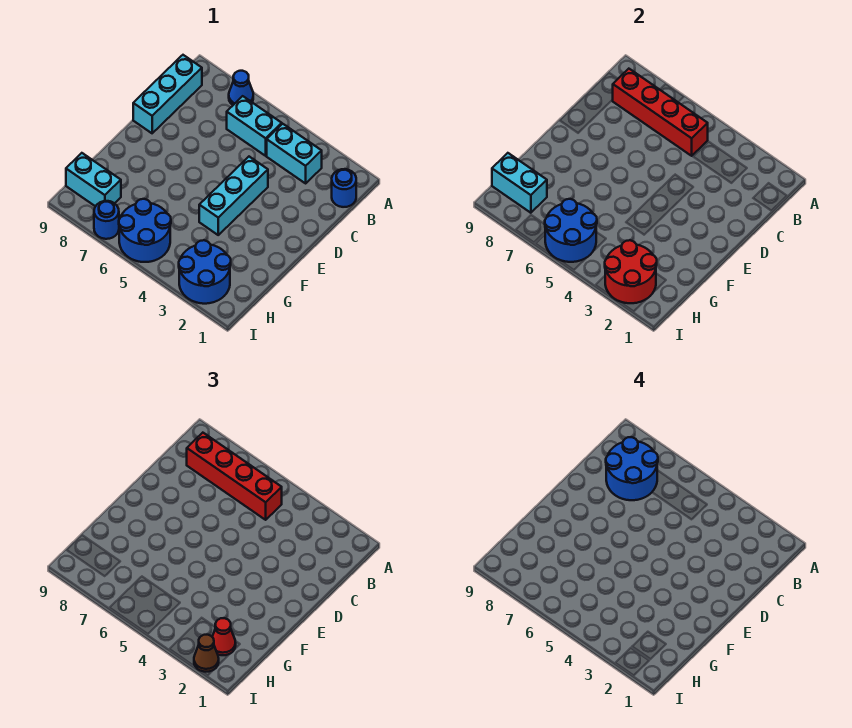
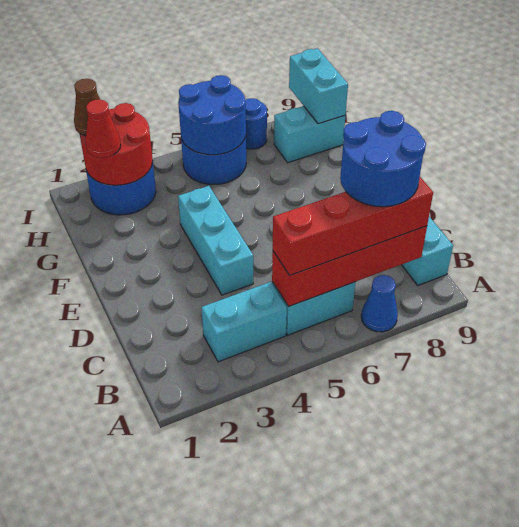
blue 1x1 round brick [332,169,356,207] -> none
cyan 1x2 brick [492,153,547,213] -> cyan 1x2 brick turned to [289,48,348,124]

